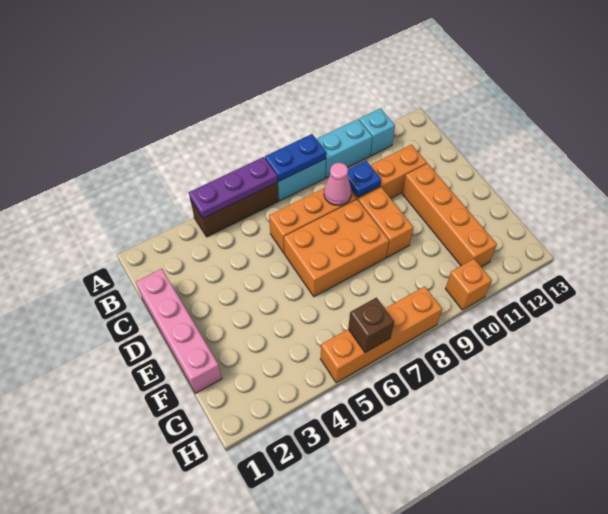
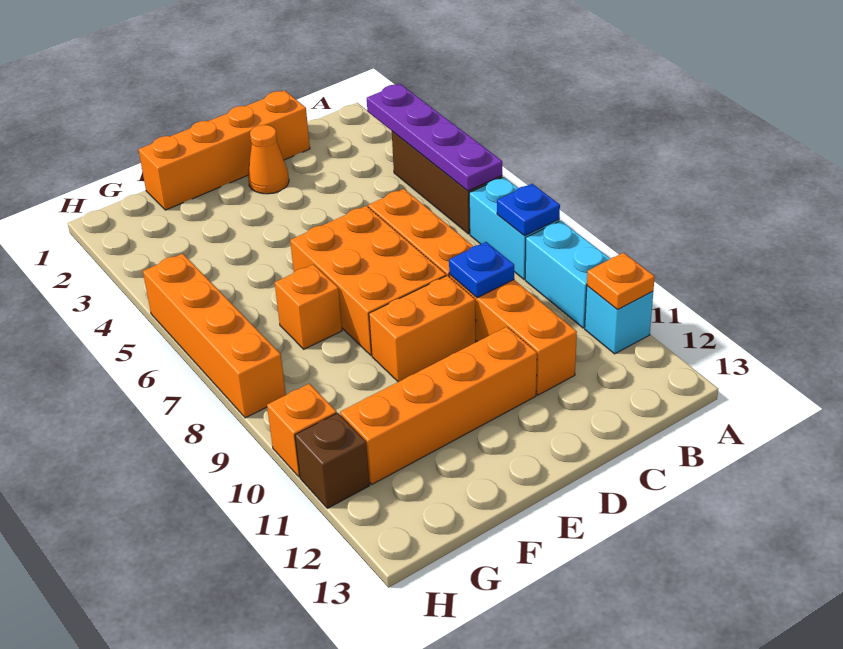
purple 1x3 plate [189,157,278,218] -> purple 1x4 plate [367,84,502,191]
blue 1x2 plate [265,134,326,181] -> blue 1x1 plate [497,184,560,236]
none -> orange 1x1 plate [587,253,655,309]
pink 1x4 brick [136,269,222,393] -> orange 1x4 brick [139,90,310,210]
pink 1x1 cone [324,163,352,205] -> none
none -> orange 1x1 cone [248,125,289,194]
none -> orange 1x1 brick [275,264,342,349]
brown 1x1 brick [348,298,394,353] -> brown 1x1 brick moved to [295,413,370,508]

